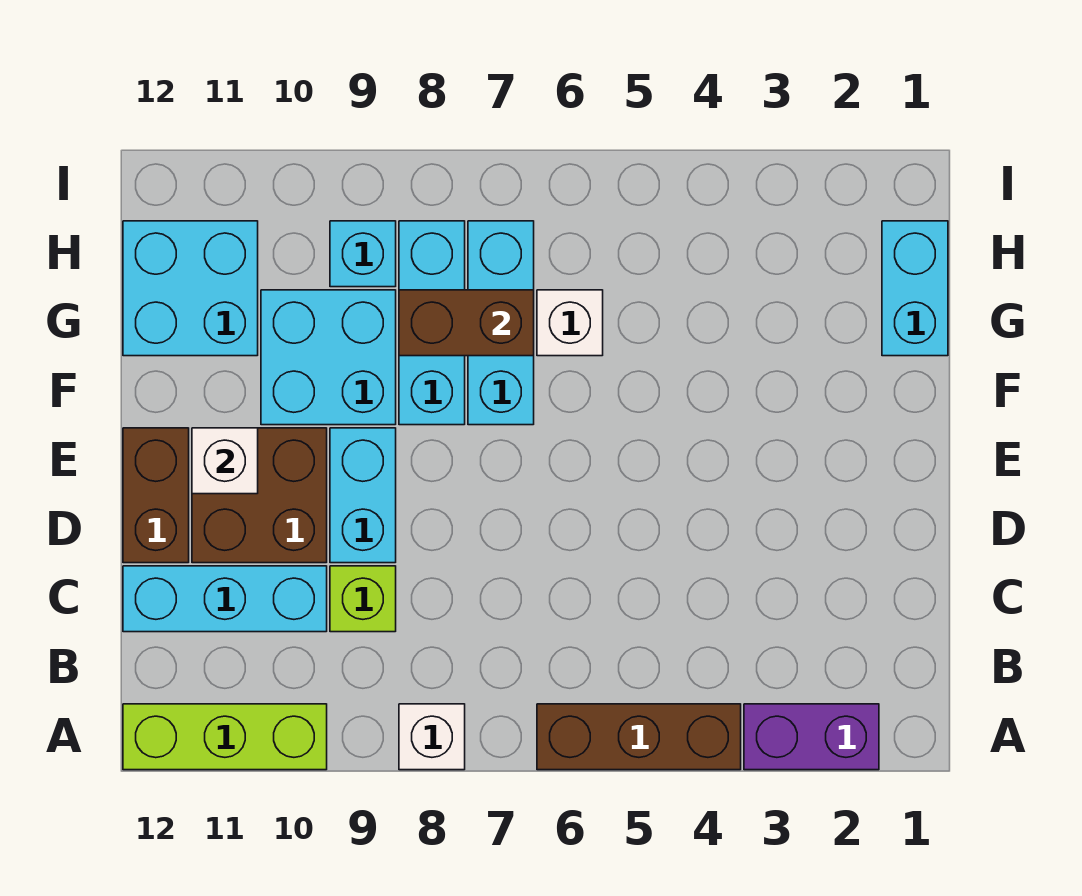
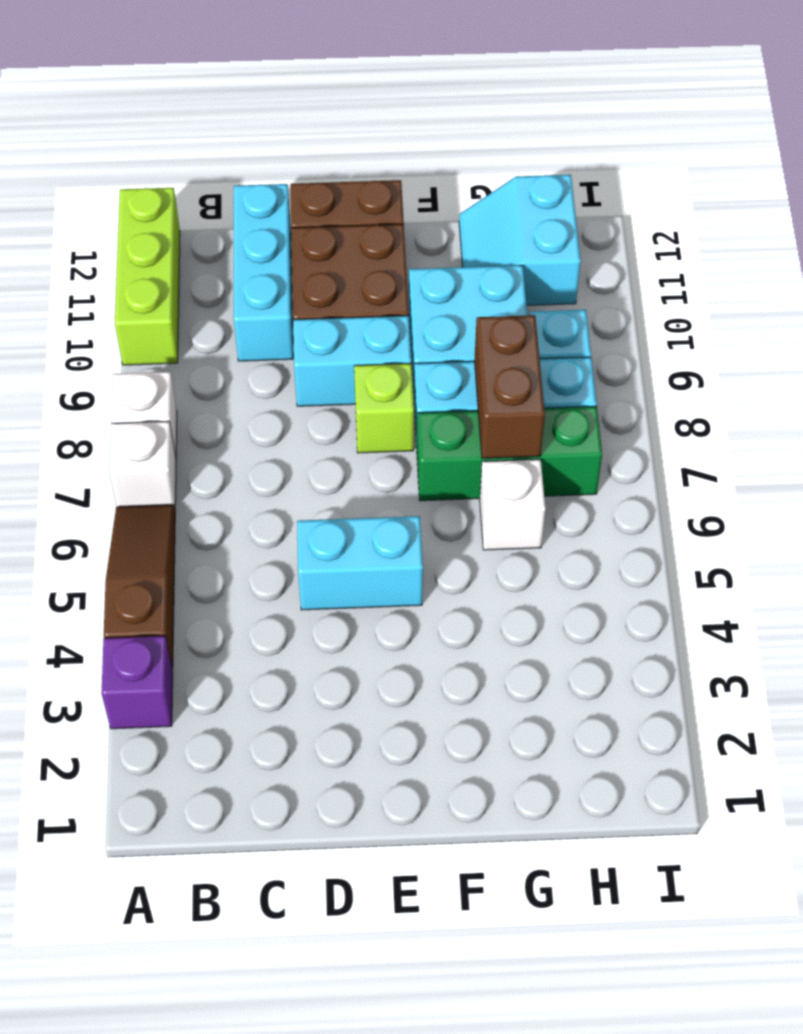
purple 1x2 brick [744,704,879,770] -> purple 1x1 brick [102,636,173,729]
brown 1x3 brick [537,704,741,770] -> brown 1x3 slope [104,505,175,669]
lime 1x1 brick [330,566,396,632] -> lime 1x1 brick moved to [354,364,414,453]
white 1x1 brick [192,428,258,494] -> white 1x1 brick moved to [110,421,176,507]
cyan 1x3 brick [468,221,534,425] -> green 1x3 brick [417,406,602,501]
cyan 1x2 brick [882,221,948,356] -> cyan 1x2 brick moved to [297,516,423,610]
cyan 2x2 brick [123,221,258,356] -> cyan 2x2 slope [459,175,581,305]

